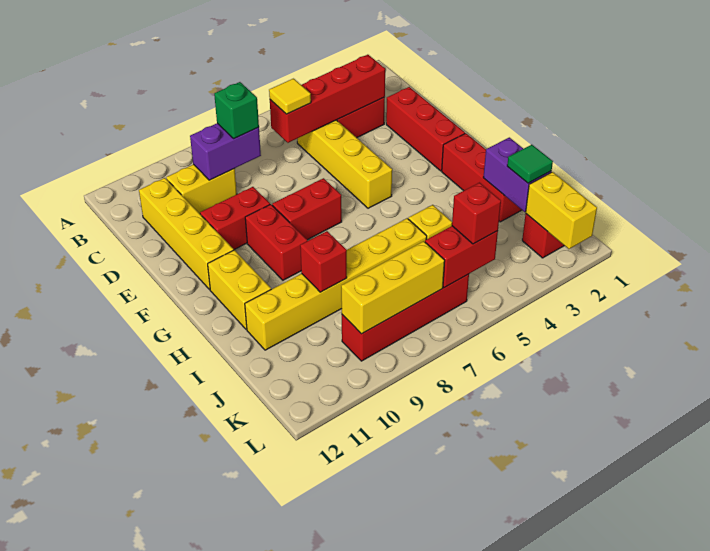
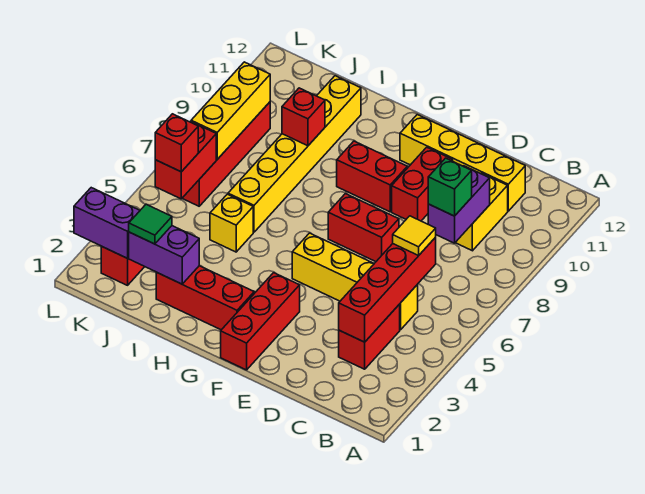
red 1x3 brick [386,87,465,171] -> red 1x3 brick turned to [221,273,300,370]
red 1x2 brick [272,178,342,240] -> red 1x2 brick turned to [328,194,399,262]
yellow 1x2 brick [208,250,271,330] -> none
yellow 1x2 brick [526,172,597,249] -> purple 1x2 brick [74,188,140,258]

